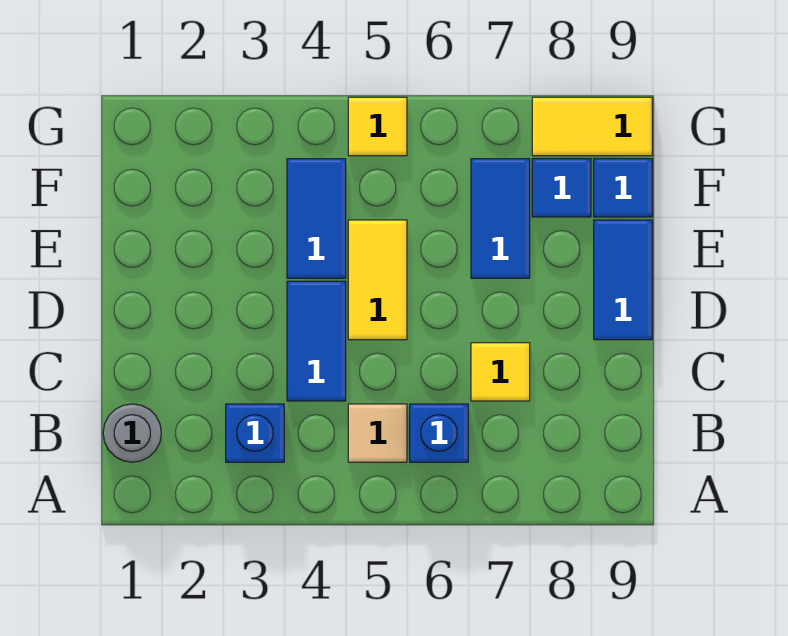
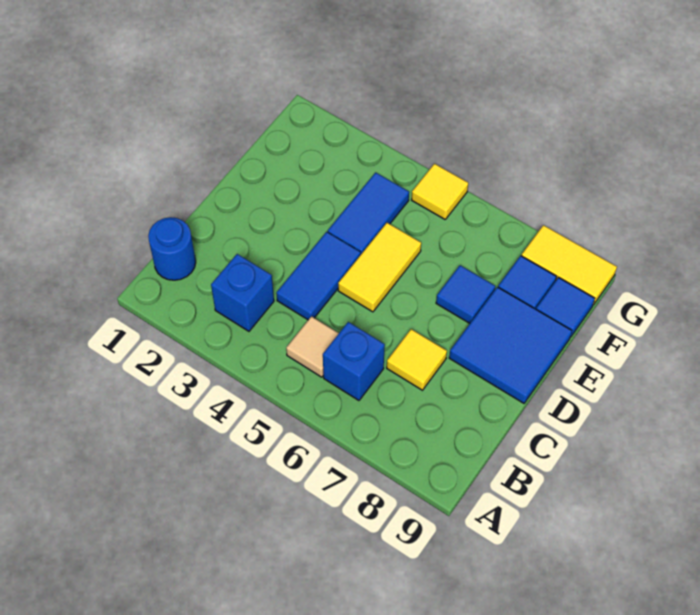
grey 1x1 round brick [103,404,161,462] -> blue 1x1 round brick [148,217,196,280]
blue 1x2 tile [594,220,652,340] -> blue 2x2 tile [449,287,572,403]
blue 1x2 tile [471,159,530,278] -> blue 1x1 tile [436,265,495,323]

